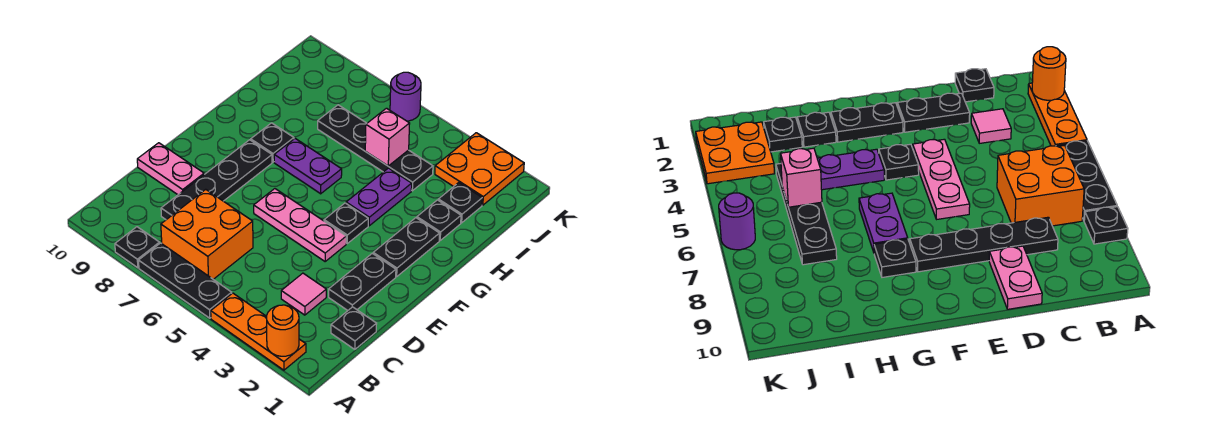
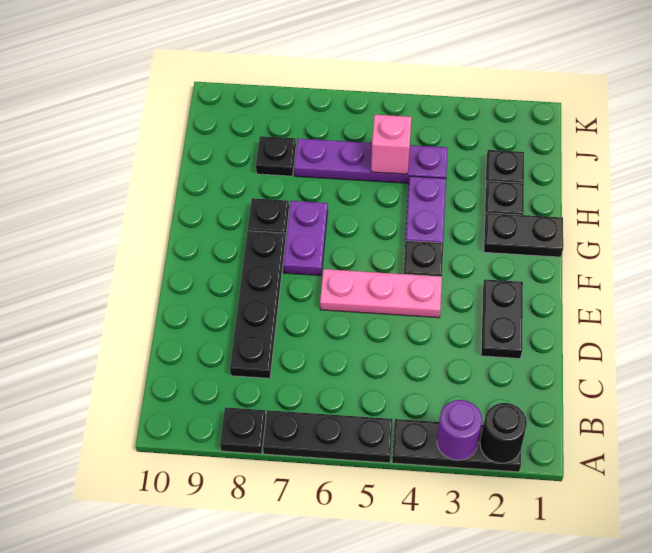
orange 1x3 plate [211,293,306,370] -> black 1x3 plate [392,419,521,472]
orange 1x1 round brick [266,305,299,356] -> black 1x1 round brick [480,403,527,463]
orange 2x2 brick [161,189,253,279] -> none
black 1x1 plate [331,307,377,349] -> black 1x1 plate moved to [256,136,296,176]
pink 1x1 tile [281,273,326,315] -> none
pink 1x2 plate [137,143,204,195] -> none
black 1x2 plate [373,218,440,277] -> black 1x2 plate turned to [484,213,563,257]
purple 1x2 plate [274,139,342,194] -> purple 1x2 plate turned to [283,201,328,276]
black 1x4 plate [318,105,433,191] -> purple 1x4 plate [294,138,448,183]
orange 2x2 plate [435,133,524,205] -> none
purple 1x1 round brick [390,72,421,121] -> purple 1x1 round brick moved to [437,400,482,460]

